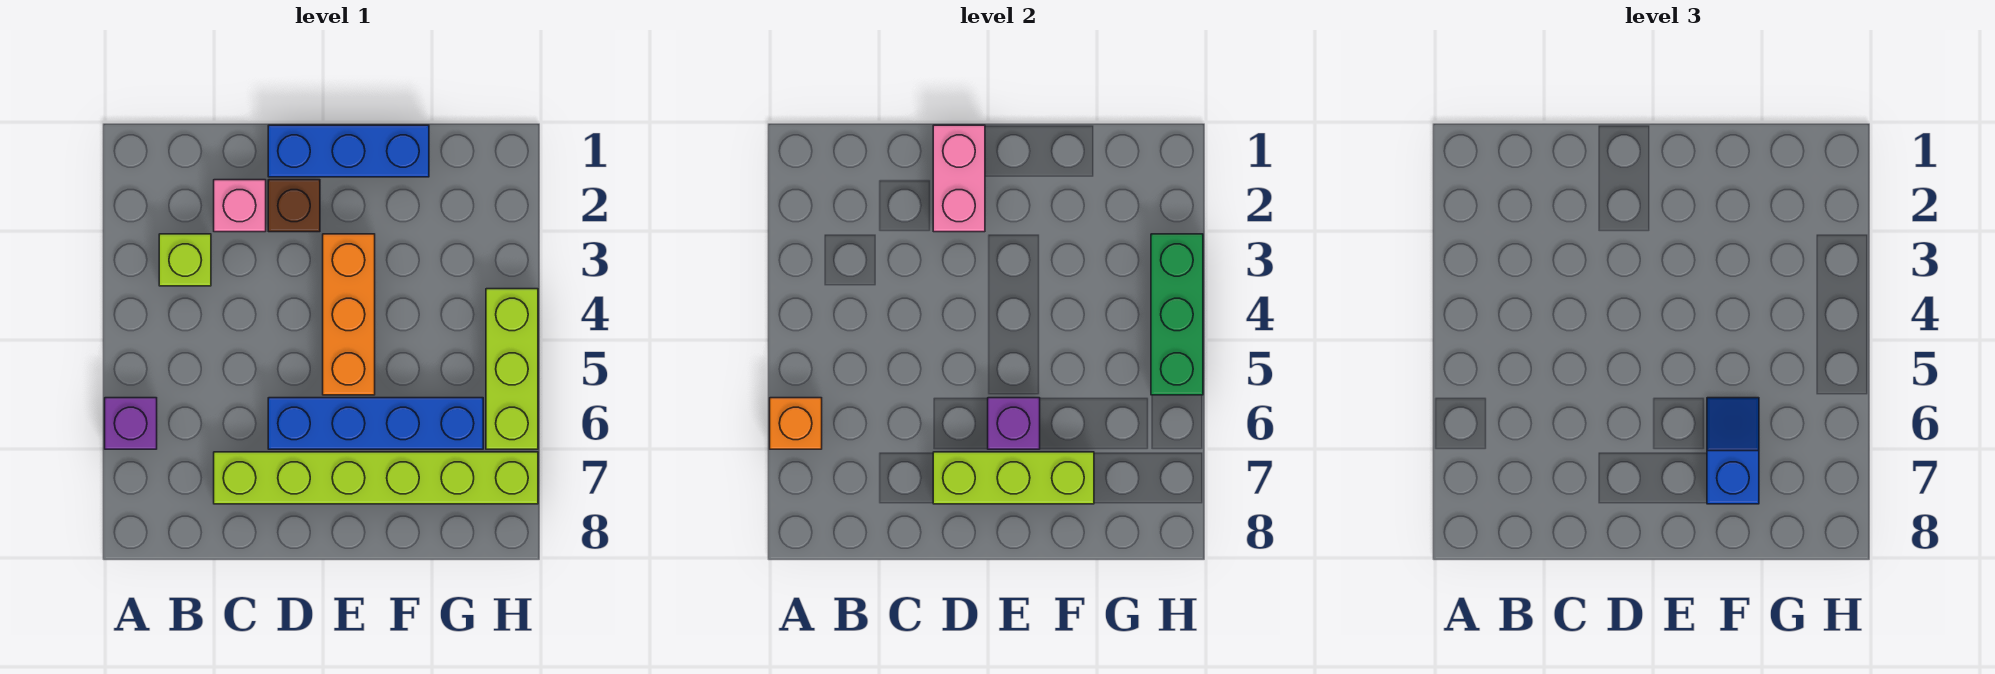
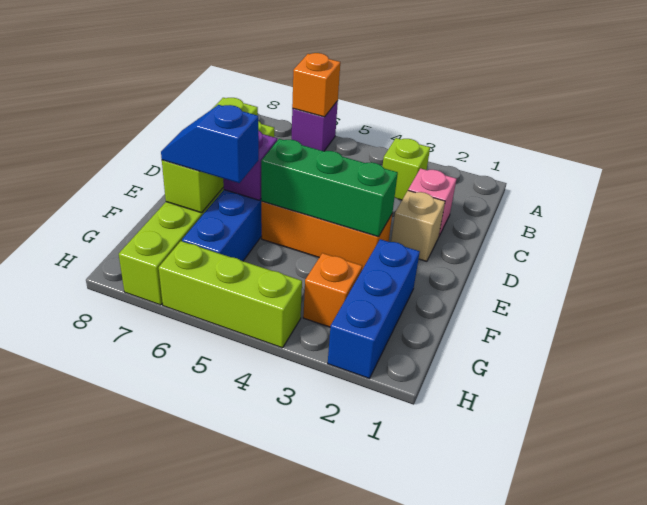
blue 1x3 brick [268,125,429,177] -> blue 1x3 brick moved to [328,239,420,378]
pink 1x2 brick [933,125,985,232] -> none
brown 1x1 brick [268,180,320,232] -> tan 1x1 brick [391,191,445,261]
blue 1x2 slope [1707,398,1759,504] -> blue 1x2 slope turned to [161,105,259,183]
none -> orange 1x1 brick [303,253,362,327]
green 1x3 brick [1151,234,1203,395] -> green 1x3 brick moved to [261,139,398,237]

